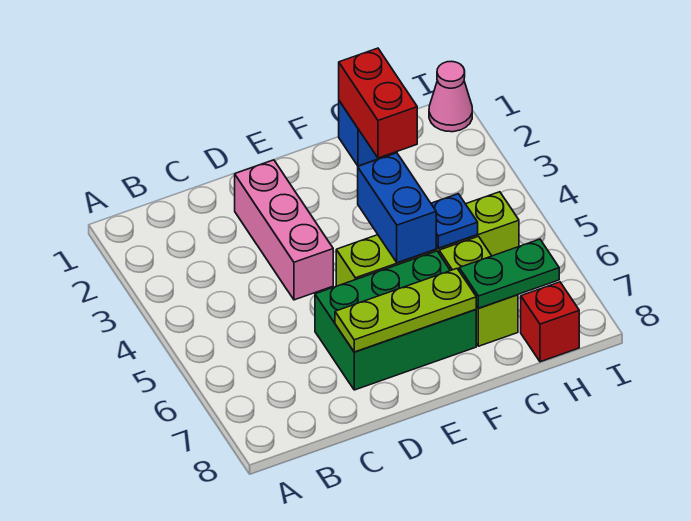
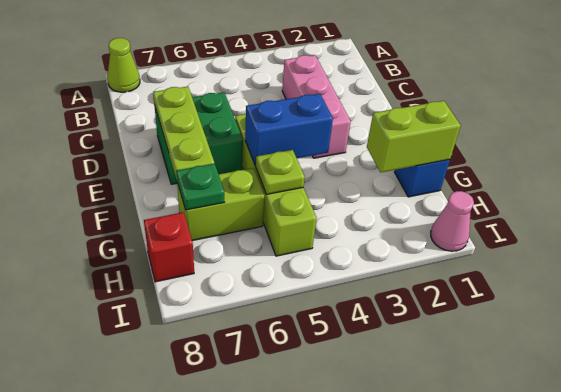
none -> lime 1x1 cone [107,38,140,92]
pink 1x3 brick [235,160,333,300] -> pink 1x3 brick turned to [282,55,351,158]
green 2x3 brick [315,251,476,390] -> green 2x2 brick [154,92,243,184]
red 1x2 brick [339,48,417,158] -> lime 1x2 brick [367,101,461,172]
blue 1x1 plate [431,194,478,248] -> lime 1x1 plate [256,150,305,194]
green 1x2 plate [459,239,559,308] -> green 1x1 plate [176,164,225,210]

